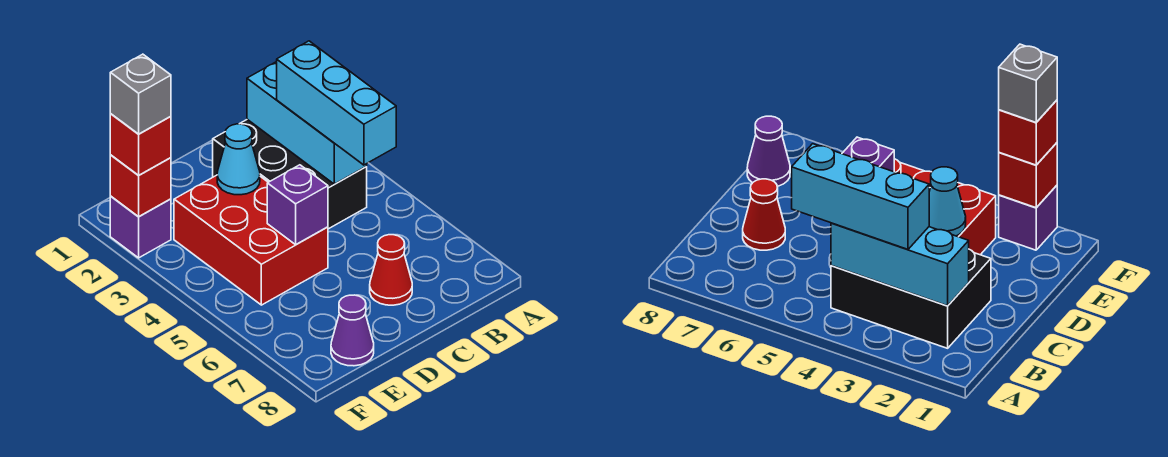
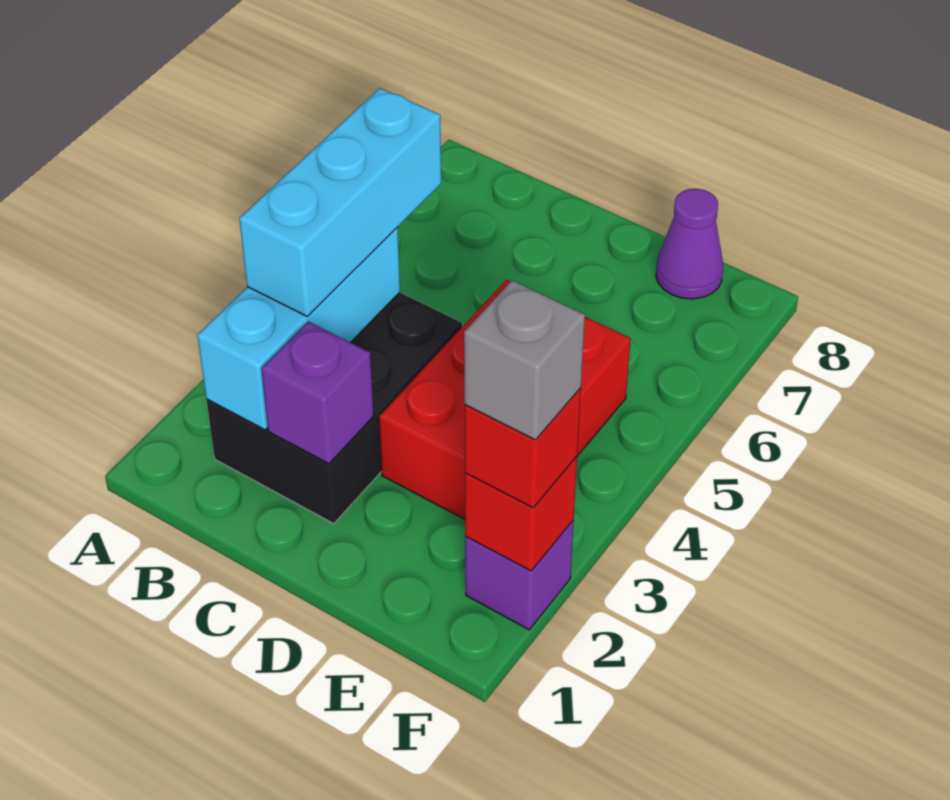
red 1x1 cone [370,235,412,305] -> none
cyan 1x1 cone [217,124,260,195] -> none
purple 1x1 brick [267,165,328,245] -> purple 1x1 brick moved to [261,321,374,464]

